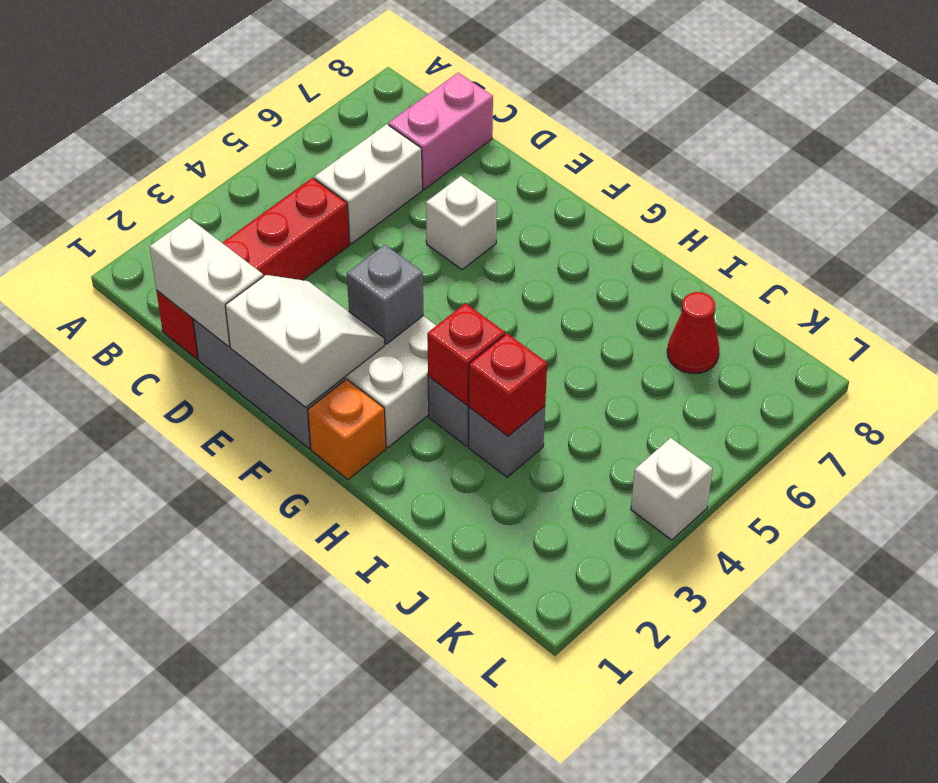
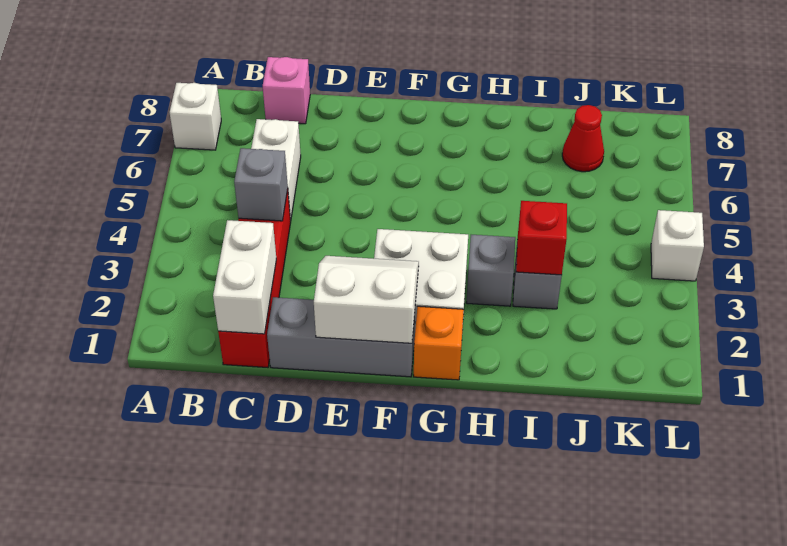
white 1x2 brick [150,218,263,347] -> white 1x2 brick turned to [213,220,276,334]
pink 1x2 brick [388,73,493,189] -> pink 1x1 brick [263,57,310,124]
white 1x1 brick [426,176,497,270] -> white 1x1 brick moved to [170,83,221,150]
grey 1x1 brick [347,245,424,344] -> grey 1x1 brick moved to [234,148,288,221]
red 1x1 brick [427,303,505,405] -> none

